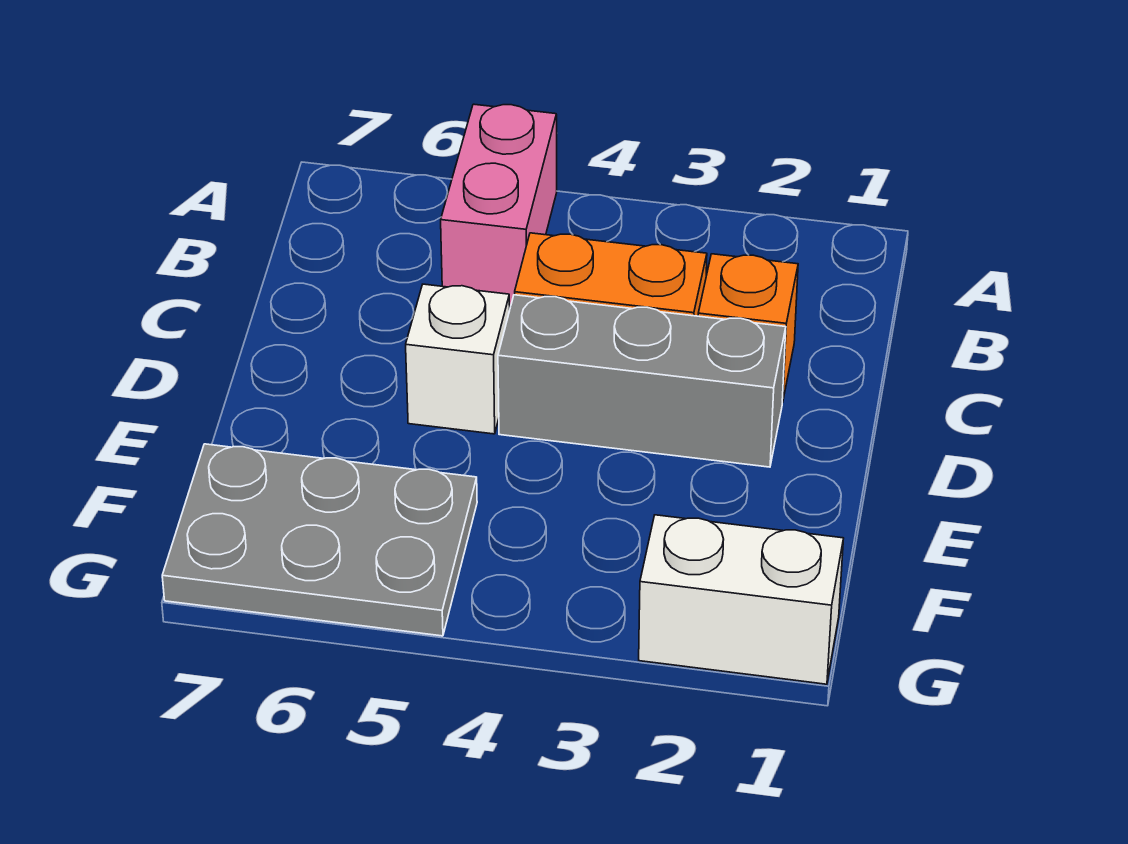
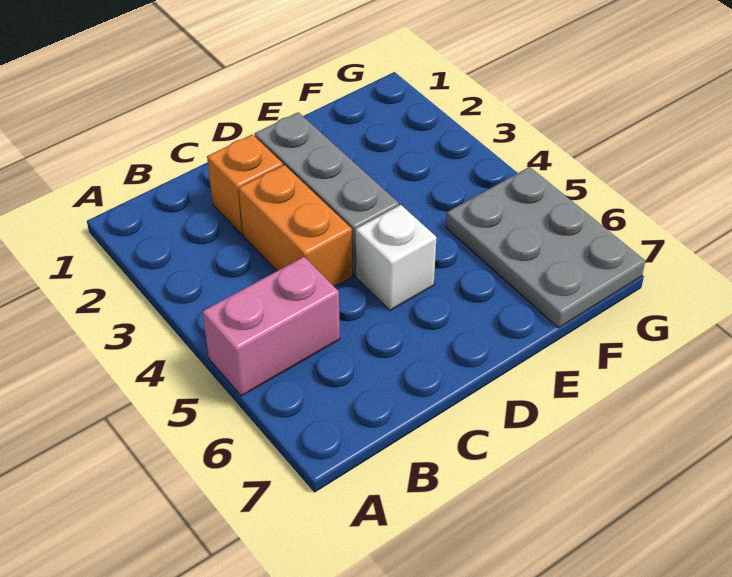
white 1x2 brick [639,515,844,684] -> none

